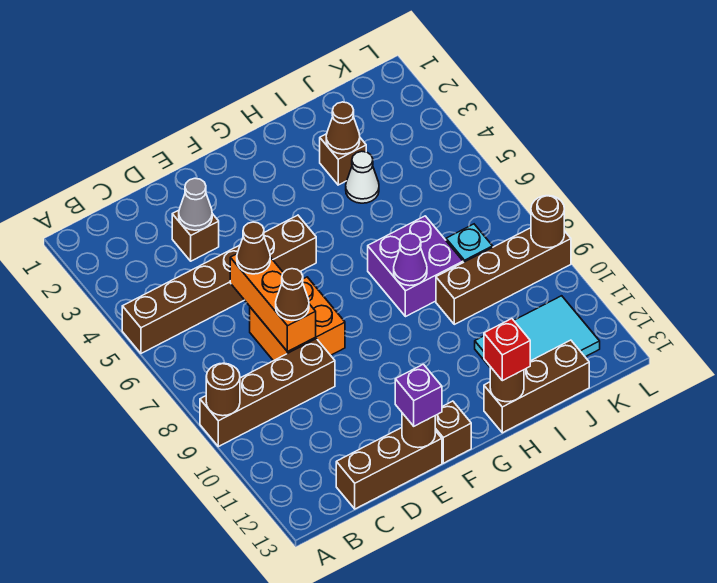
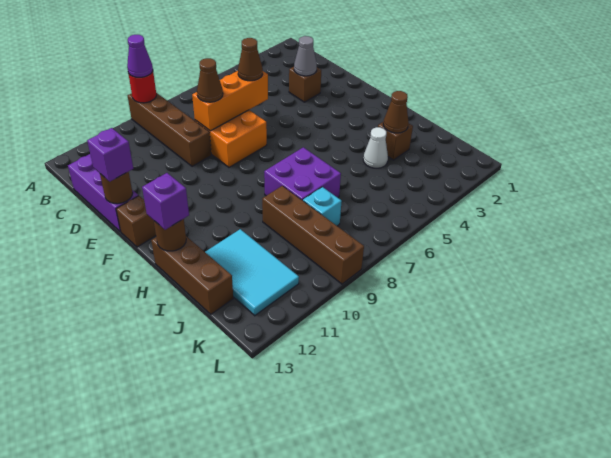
brown 1x6 brick [122,215,316,353] -> none
brown 1x1 round brick [206,363,240,416] -> red 1x1 round brick [128,71,156,103]
brown 1x3 brick [336,428,442,509] -> purple 1x3 brick [68,154,138,232]
purple 1x1 cone [394,234,427,286] -> purple 1x1 cone moved to [127,35,153,77]
red 1x1 brick [484,319,530,381] -> purple 1x1 brick [142,173,189,230]
brown 1x1 round brick [531,196,564,248] -> none

